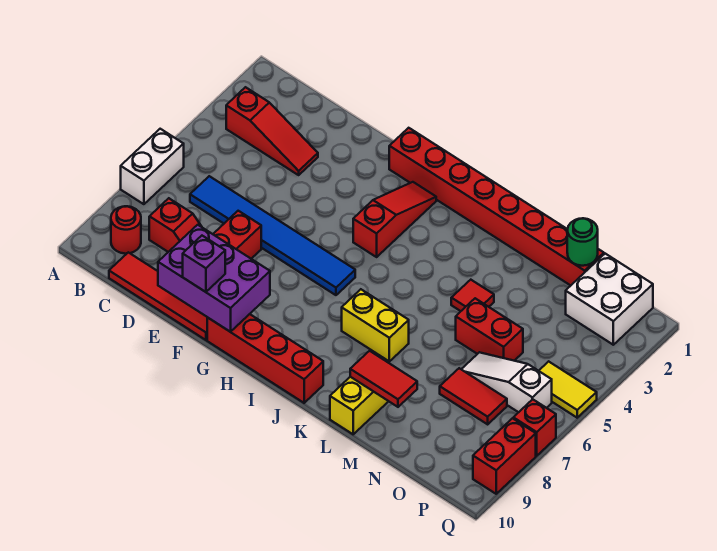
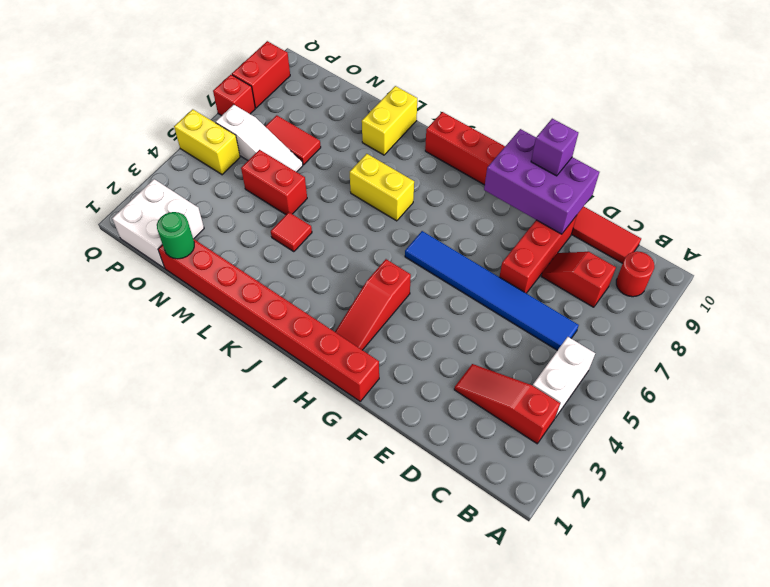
white 1x2 brick [121,129,184,204] -> white 1x2 brick moved to [533,337,595,418]
red 1x2 tile [350,351,417,407] -> none
yellow 1x2 tile [539,361,597,418] -> yellow 1x2 brick [174,109,240,175]

